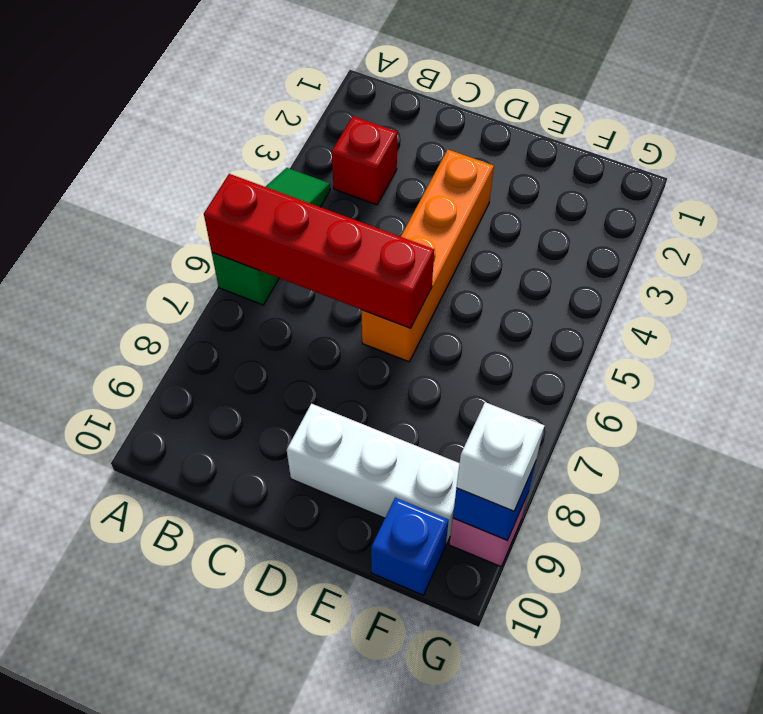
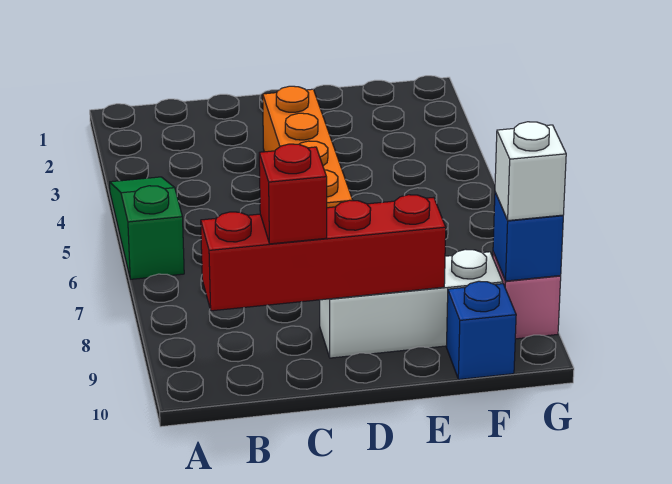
red 1x4 brick [204,174,434,328] -> red 1x4 brick moved to [201,195,446,311]
red 1x1 brick [332,116,397,205] -> red 1x1 brick moved to [259,144,327,244]

